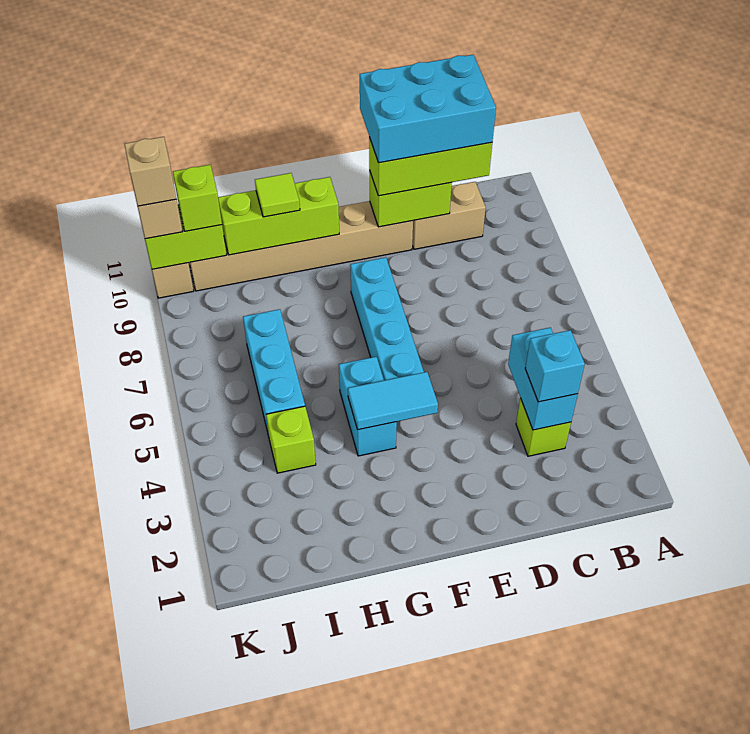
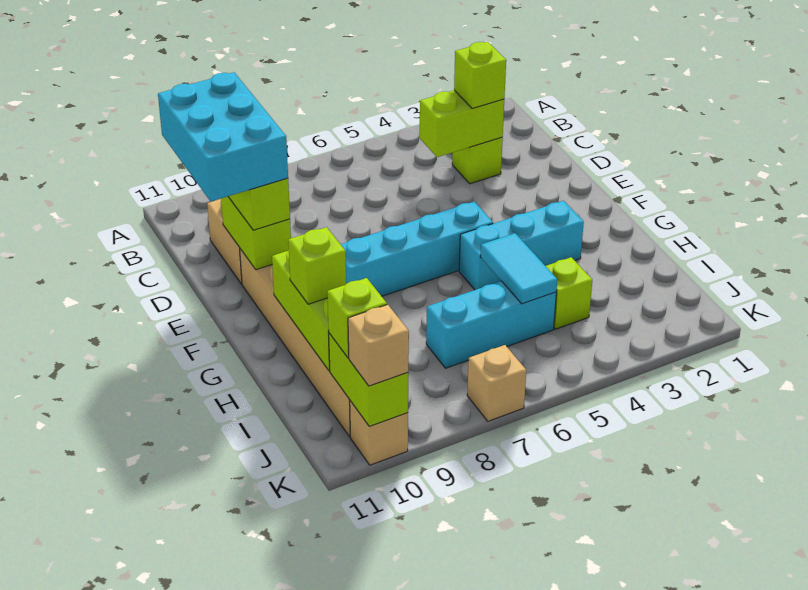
cyan 1x2 brick [508,328,578,430] -> lime 1x2 brick [420,90,504,157]
cyan 1x1 brick [525,330,585,402] -> lime 1x1 brick [454,42,506,109]
cyan 1x2 tile [348,372,438,430] -> cyan 1x2 tile moved to [480,233,557,304]
cyan 1x2 brick [339,357,397,456] -> cyan 1x3 brick [459,201,584,290]
lime 1x1 tile [255,173,300,217] -> lime 1x1 brick [288,227,346,304]
tan 1x1 brick [125,137,176,206] -> tan 1x1 brick moved to [467,345,526,421]

